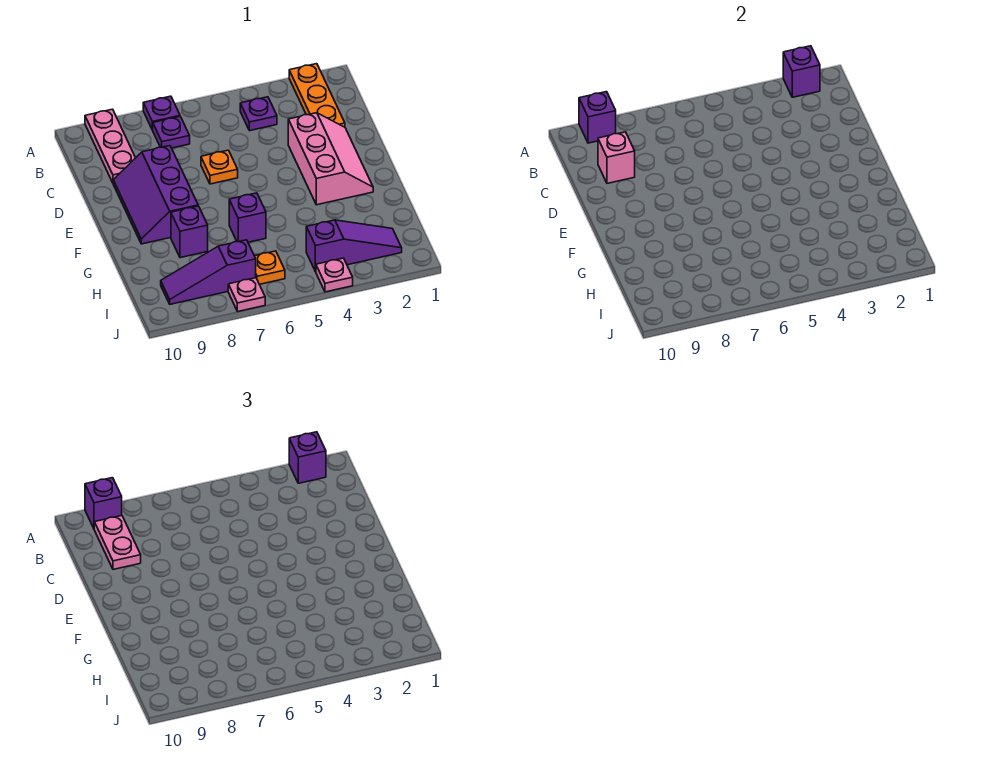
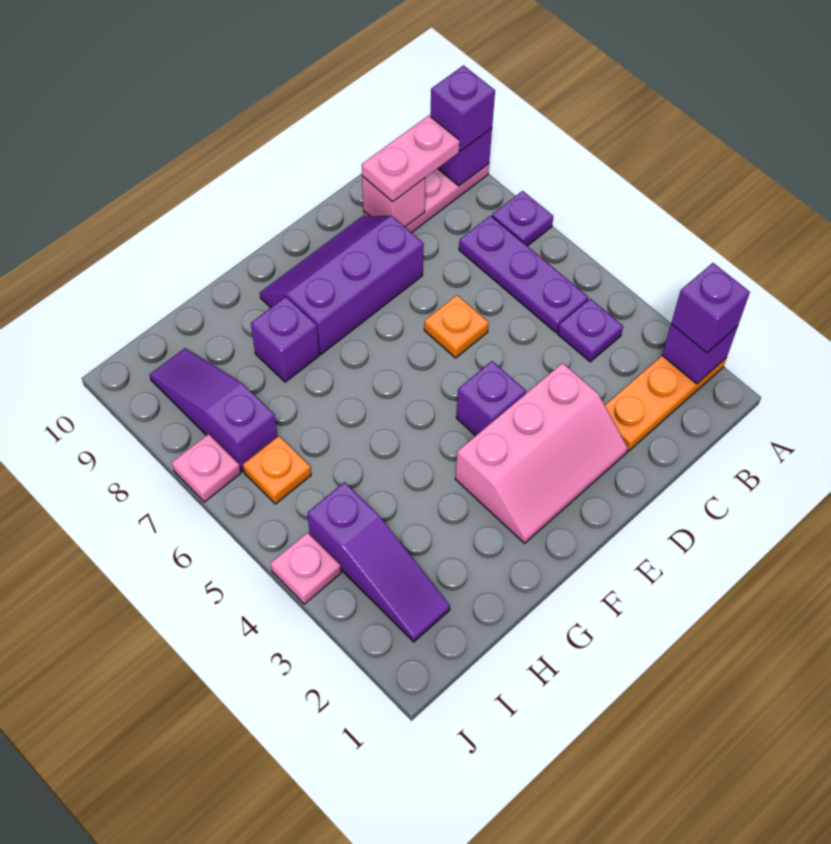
purple 1x1 plate [153,117,190,148] -> purple 1x3 plate [459,216,589,333]
purple 1x1 brick [229,193,266,242] -> purple 1x1 brick moved to [456,361,526,436]

